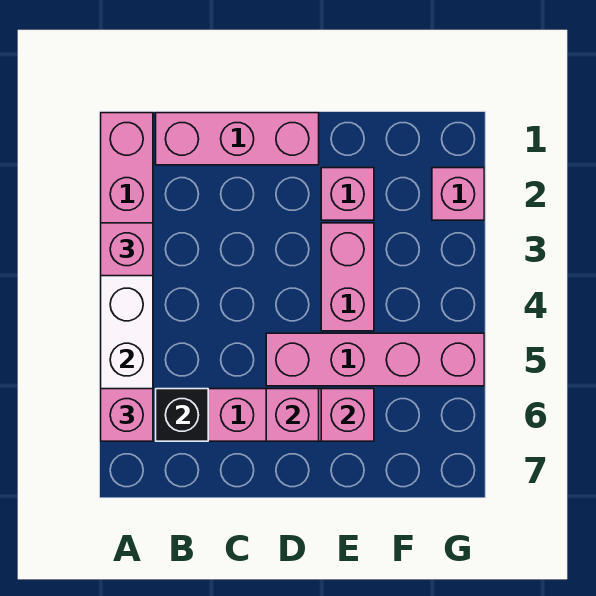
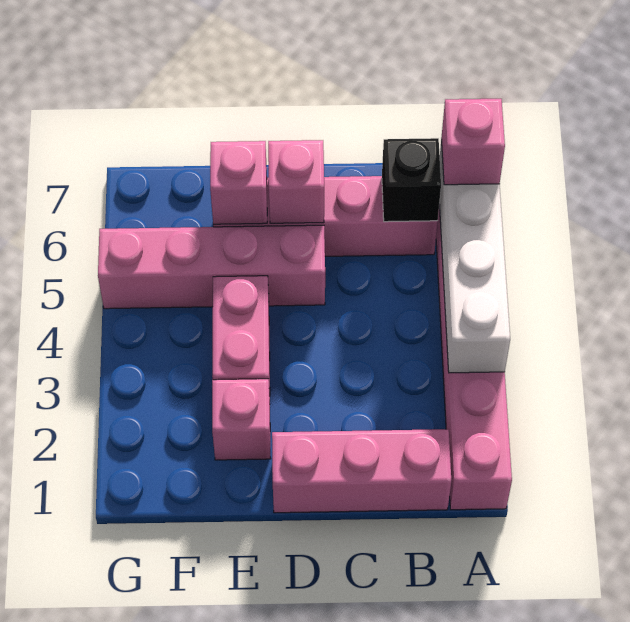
pink 1x1 brick [101,223,153,276] -> none
pink 1x1 brick [432,168,484,220] -> none

